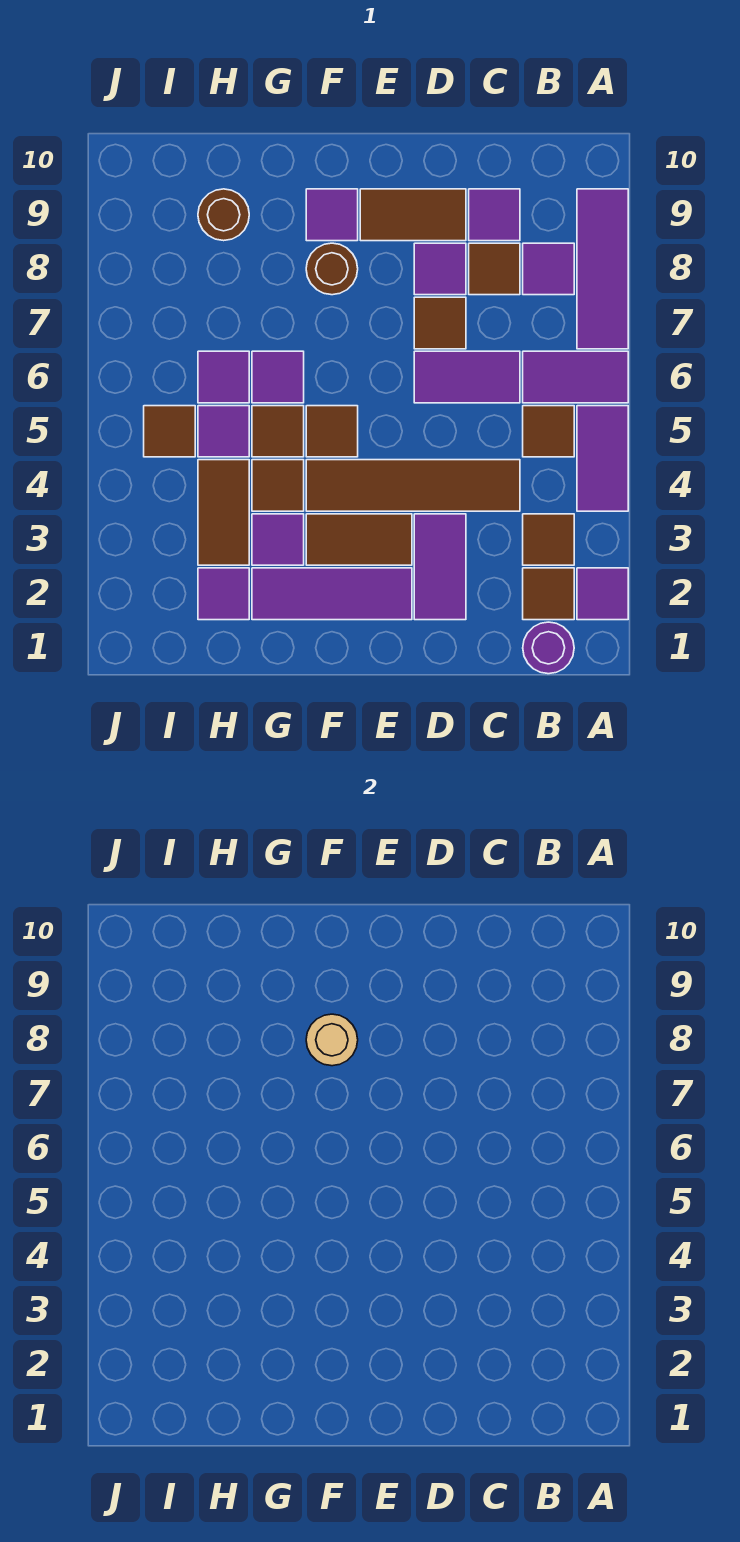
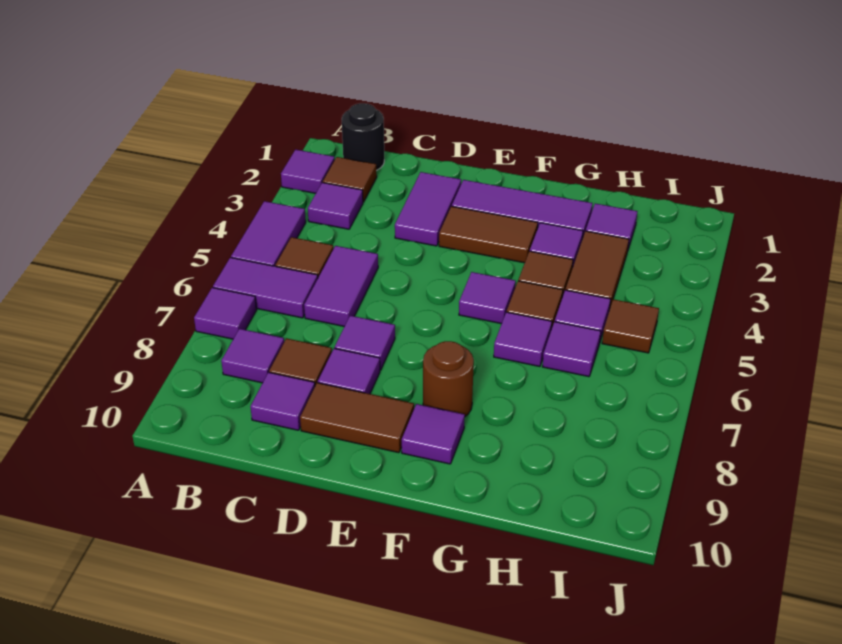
purple 1x3 tile [577,189,628,349] -> purple 1x1 tile [194,288,256,339]
purple 1x1 round brick [523,622,574,674] -> black 1x1 round brick [342,103,384,171]
brown 1x1 tile [523,514,574,565] -> purple 1x1 tile [308,182,363,229]
brown 1x4 tile [306,460,520,511] -> none
purple 1x2 tile [414,351,520,403] -> purple 1x2 tile turned to [304,246,378,327]
brown 1x1 tile [414,297,466,349] -> purple 1x1 tile [335,316,395,370]
brown 1x1 tile [306,406,358,457] -> purple 1x1 tile [459,272,516,324]
tan 1x1 round brick [306,1014,358,1066] -> none
brown 1x1 round brick [198,189,249,241] -> none

